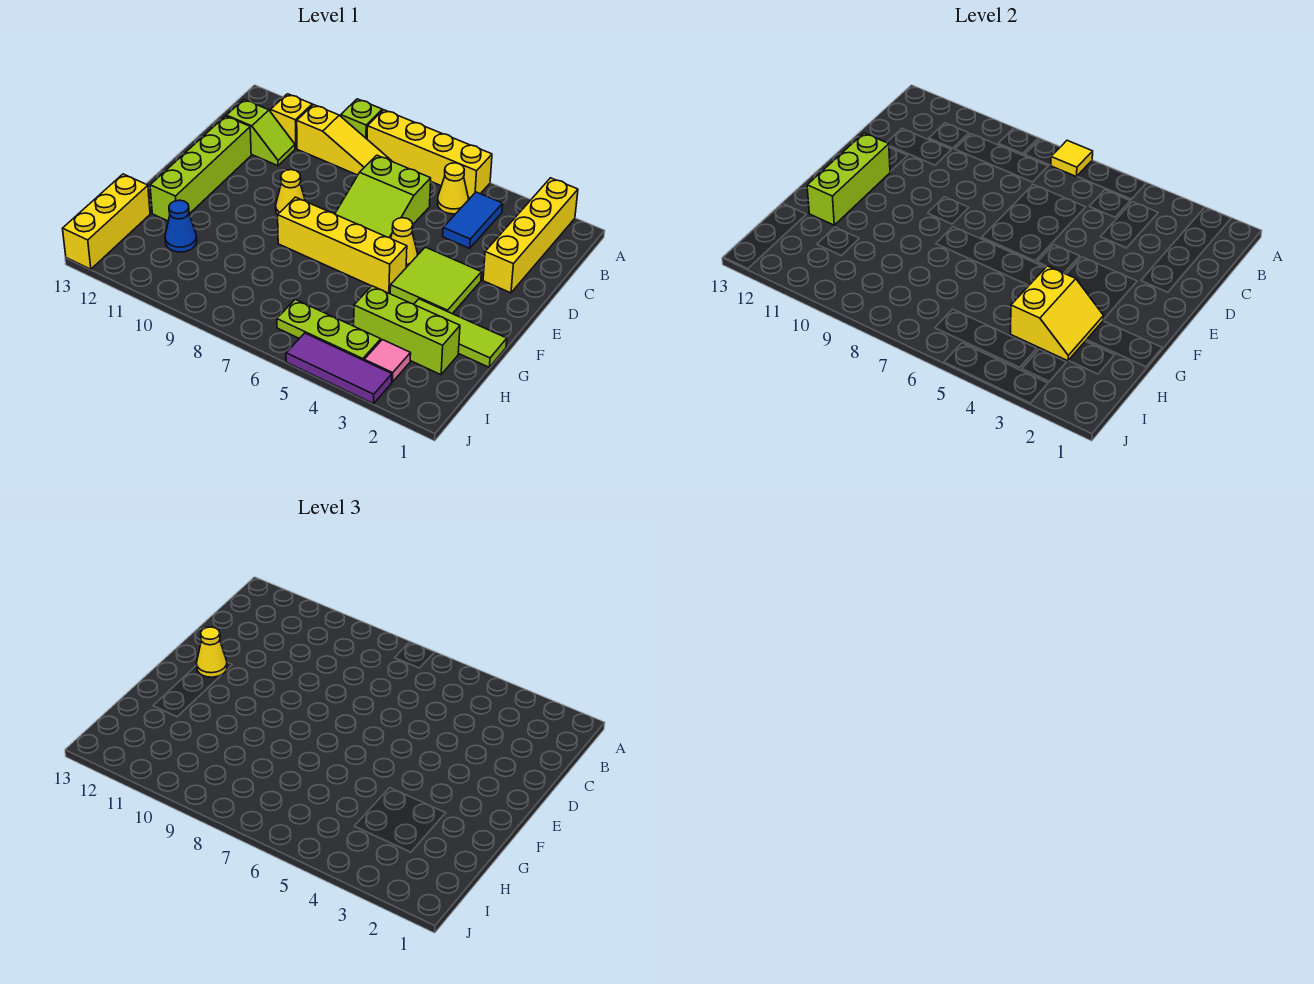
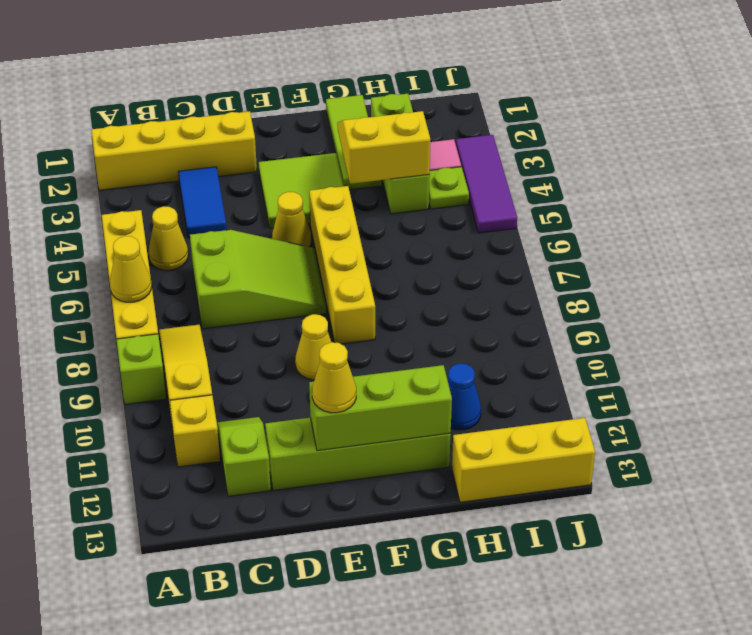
yellow 1x1 tile [1051,140,1093,177] -> yellow 1x1 cone [110,236,152,302]
blue 1x2 tile [443,192,503,248] -> blue 1x2 tile turned to [178,167,227,238]
lime 1x3 plate [277,300,381,360] -> lime 1x1 plate [429,167,469,209]

